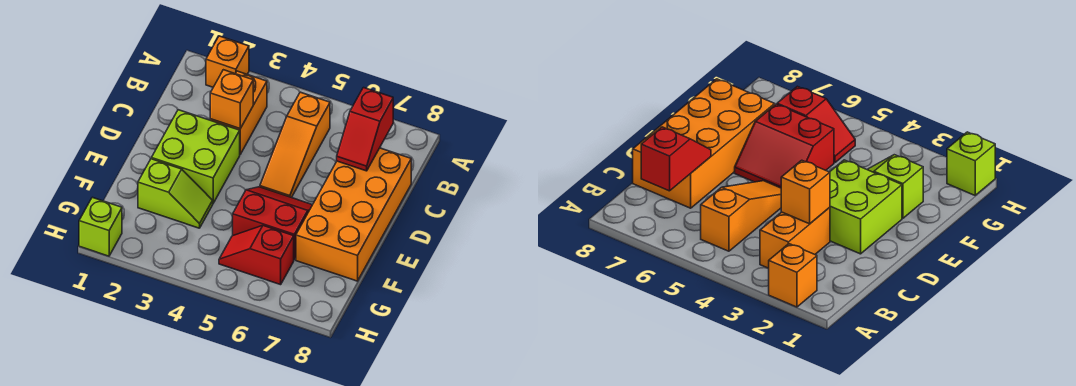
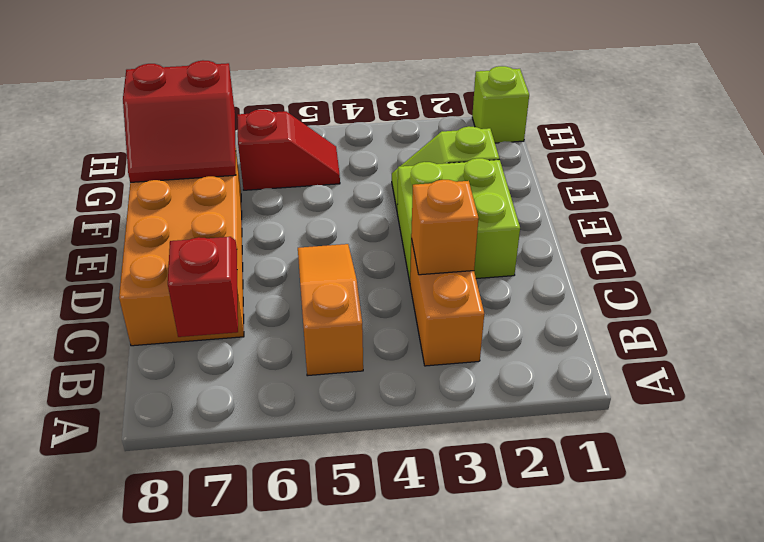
orange 1x1 brick [206,36,249,87] -> none
red 2x2 slope [233,187,312,260] -> red 2x2 slope moved to [123,60,236,182]

